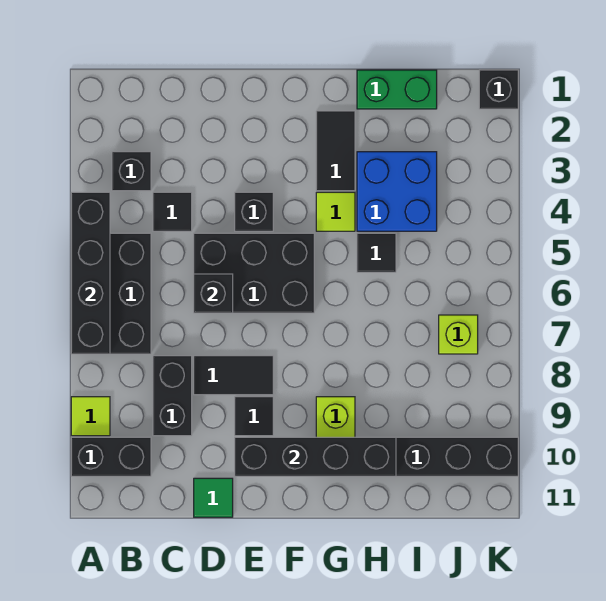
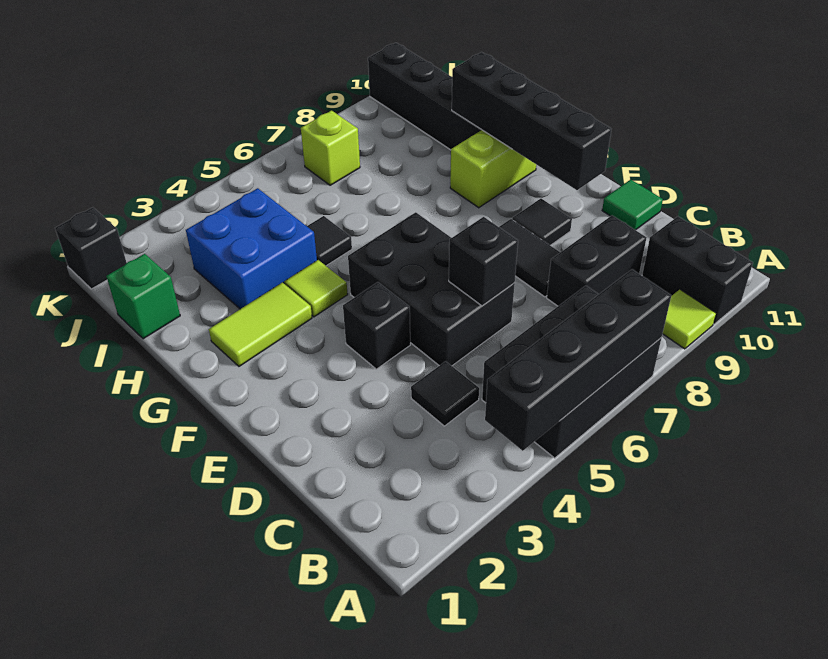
black 1x1 brick [112,152,151,191] -> none
black 1x2 tile [316,111,355,191] -> lime 1x2 tile [209,283,312,366]
green 1x2 brick [357,70,437,109] -> green 1x1 brick [106,254,180,339]

